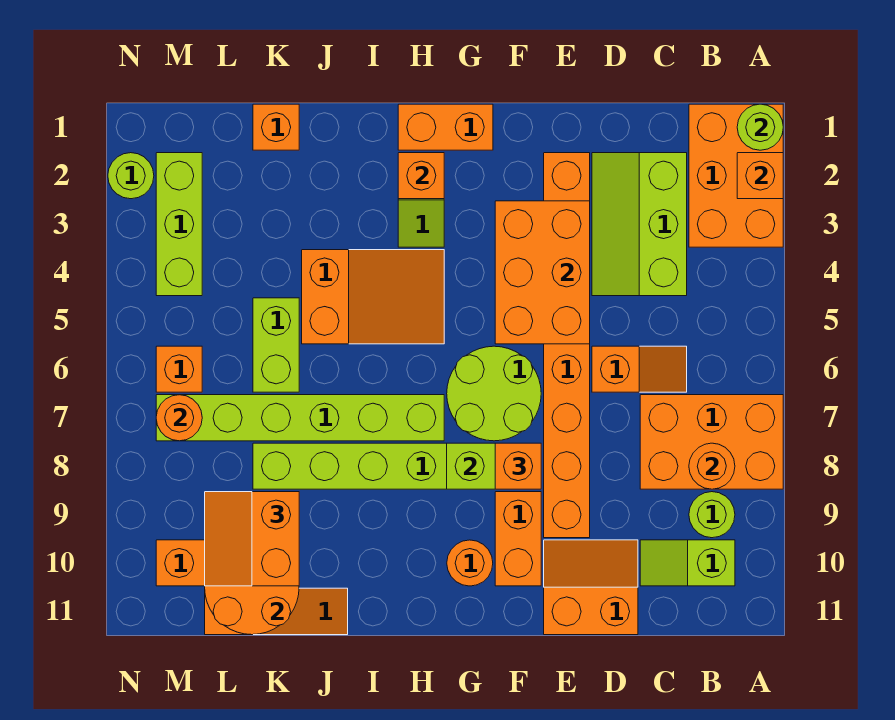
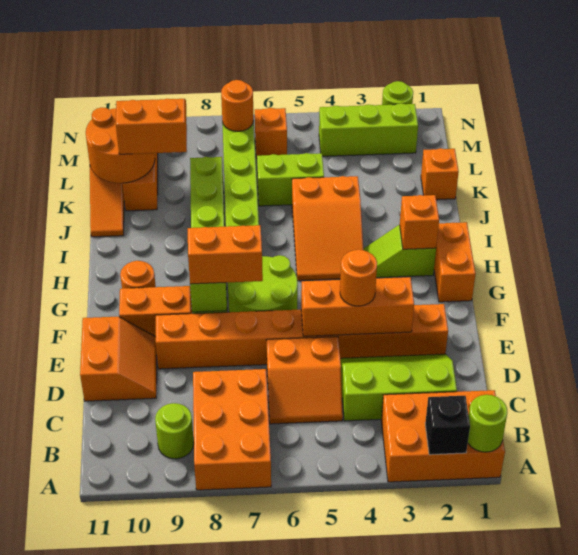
orange 1x1 brick [737,153,783,199] -> black 1x1 brick [425,396,470,455]
orange 1x1 round brick [689,443,735,489] -> orange 1x1 round brick moved to [340,250,377,306]
lime 1x2 slope [640,540,735,586] -> none
orange 1x2 slope [592,346,687,392] -> orange 2x2 slope [267,337,343,424]
orange 2x3 brick [495,201,590,344] -> orange 1x3 brick [301,277,414,336]
orange 1x1 brick [495,443,541,489] -> orange 1x2 brick [188,225,263,284]

